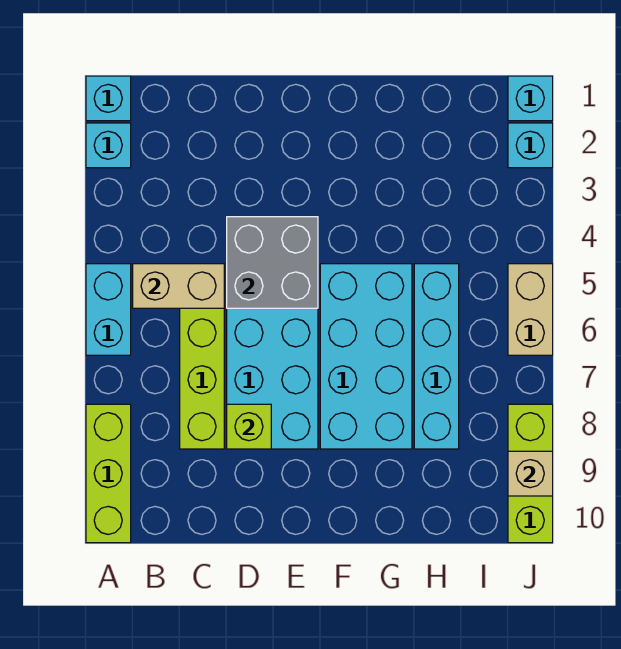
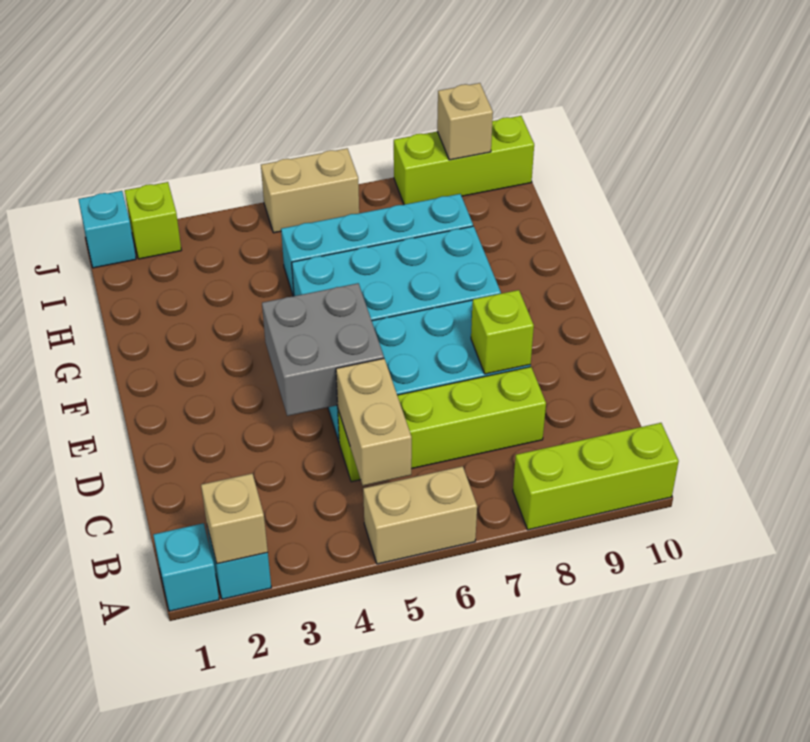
none -> tan 1x1 brick [201,474,268,564]
cyan 1x2 brick [86,264,131,355] -> tan 1x2 brick [363,466,477,564]
cyan 1x1 brick [508,123,553,168] -> lime 1x1 brick [125,182,181,259]

